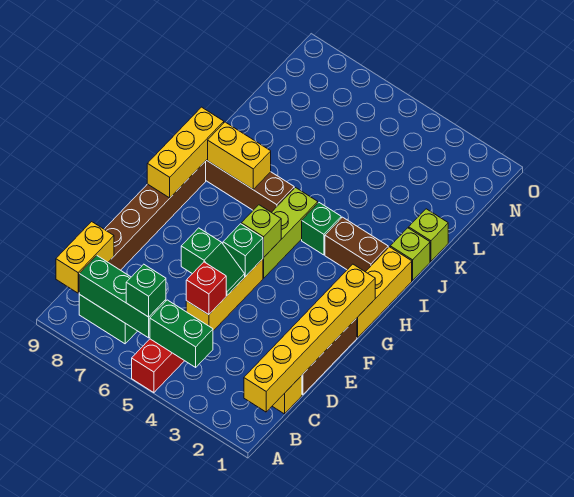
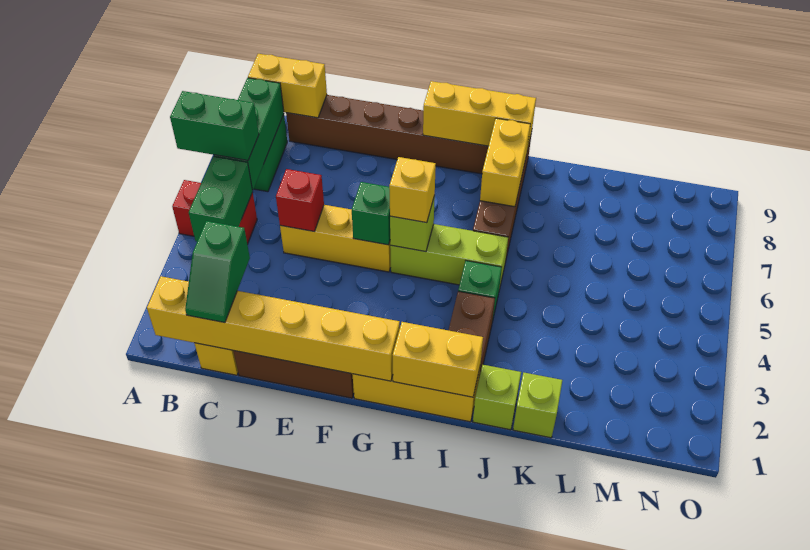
green 1x1 brick [126,264,166,317] -> green 1x2 brick [170,91,259,161]
green 1x2 slope [181,228,245,295] -> green 1x2 slope moved to [185,221,250,323]
none -> yellow 1x1 brick [389,157,436,223]
none -> yellow 1x2 brick [393,322,483,397]

